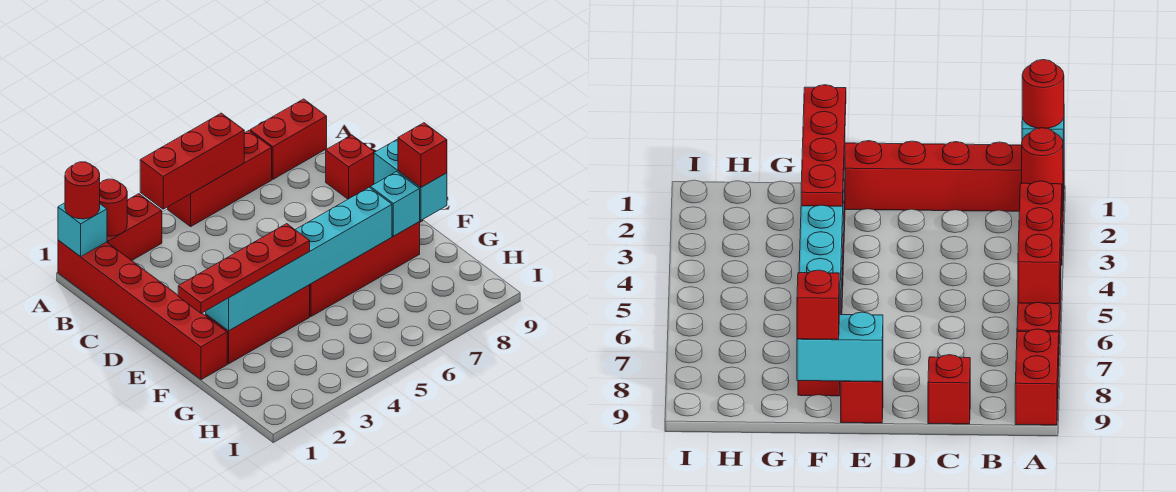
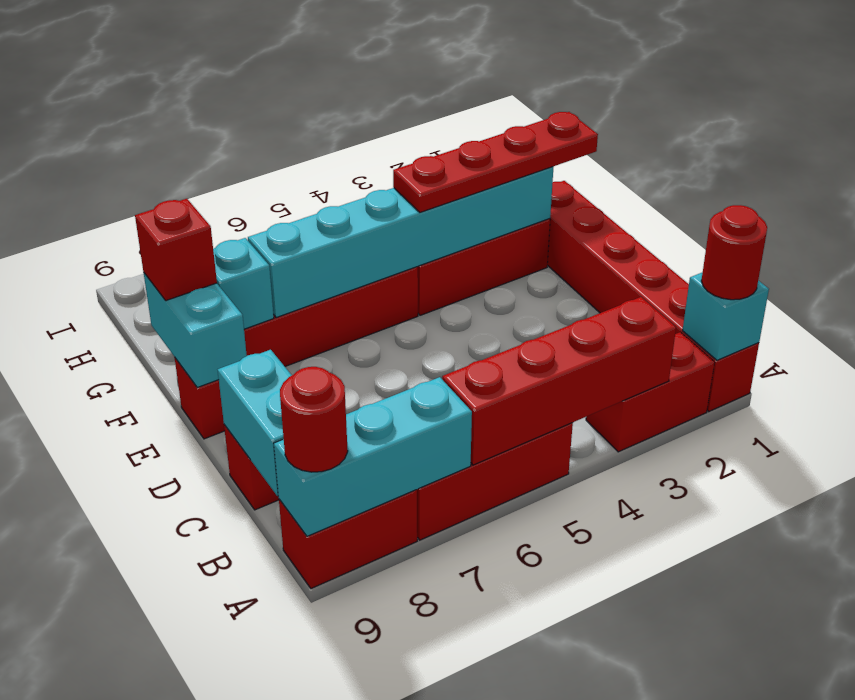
red 1x1 round brick [100,179,127,236] -> red 1x1 round brick moved to [280,367,348,472]
red 1x3 brick [140,113,244,209] -> red 1x4 brick [442,297,676,465]
none -> cyan 1x3 brick [274,377,472,536]
none -> cyan 1x2 brick [218,350,292,496]

